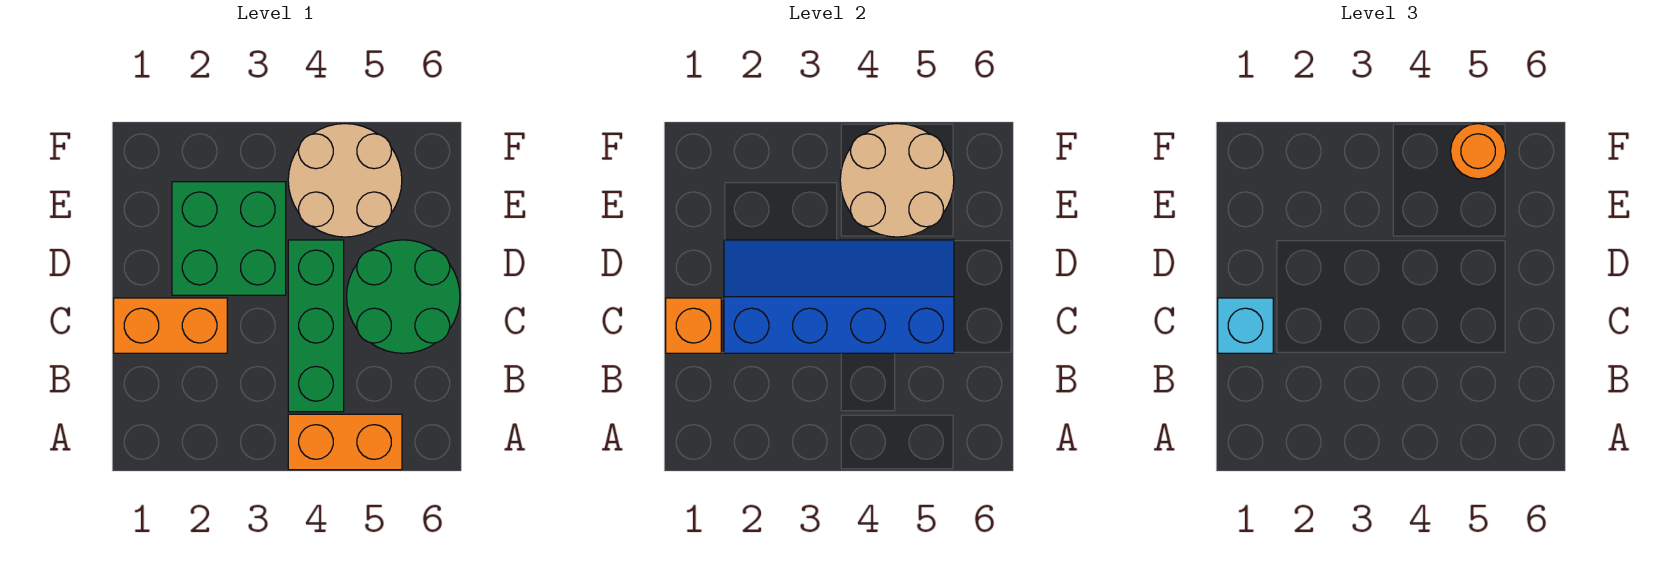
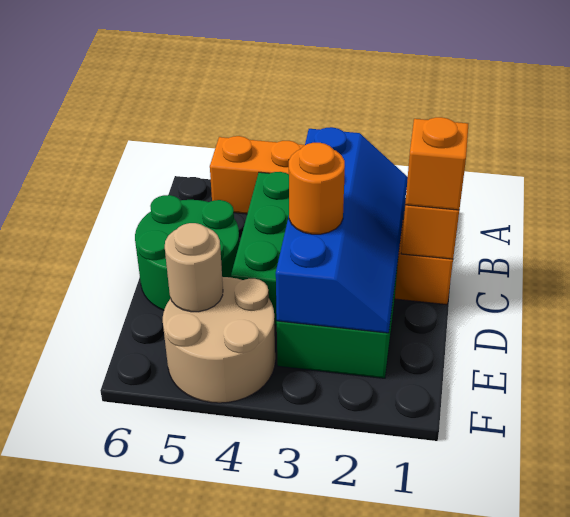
cyan 1x1 brick [1218,298,1273,353] -> orange 1x1 brick [405,117,468,210]
blue 2x4 slope [724,240,954,353] -> blue 2x4 slope turned to [276,127,408,333]
tan 2x2 round brick [840,124,954,237] -> tan 1x1 round brick [165,223,223,312]
orange 1x1 round brick [1451,124,1506,179] -> orange 1x1 round brick moved to [289,143,345,234]

